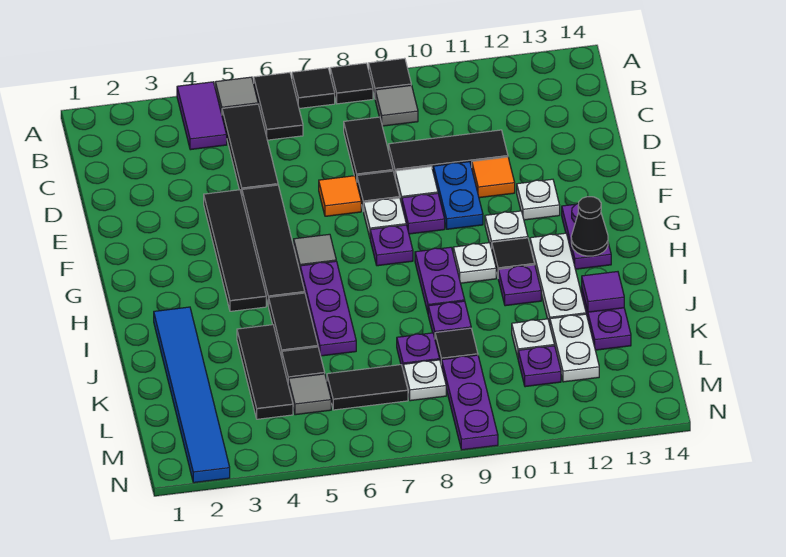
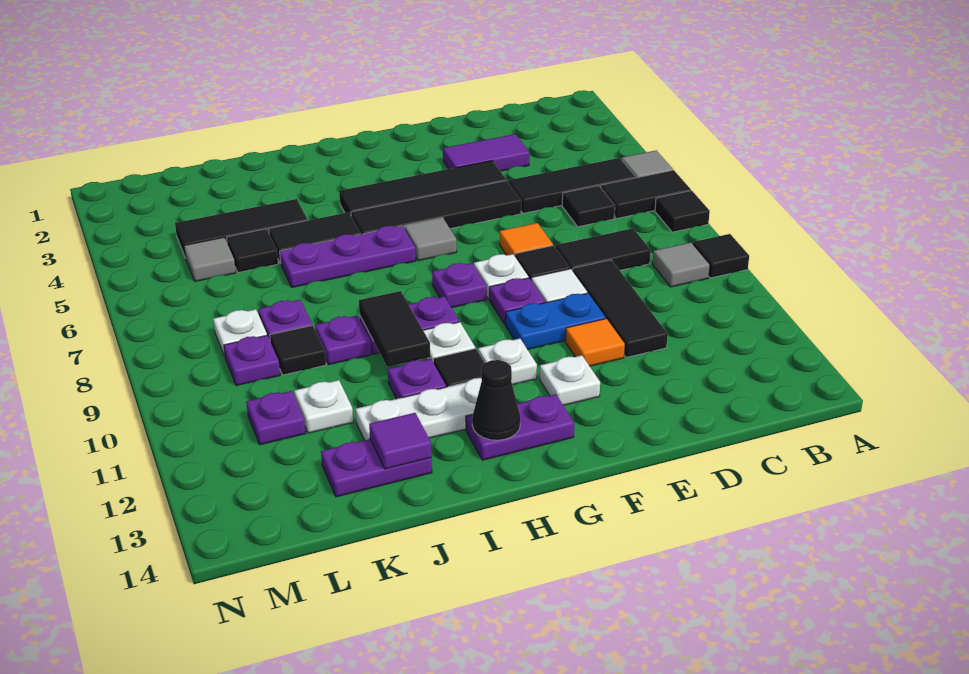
purple 1x2 tile [177,82,227,150] -> purple 1x2 tile moved to [443,134,529,171]
black 1x1 tile [330,63,373,104] -> black 1x1 tile moved to [562,186,615,227]
blue 1x6 tile [154,307,230,483] -> none
white 1x2 plate [550,314,599,382] -> none
black 1x2 tile [327,365,408,410] -> black 1x2 tile moved to [359,291,430,367]
purple 1x3 plate [442,355,498,450] -> purple 1x1 plate [224,335,280,386]

